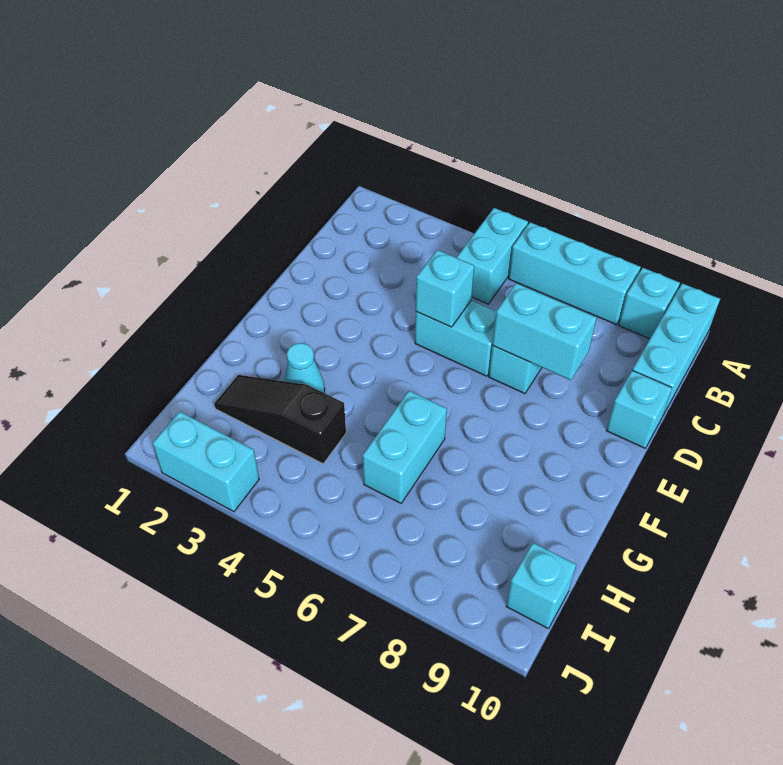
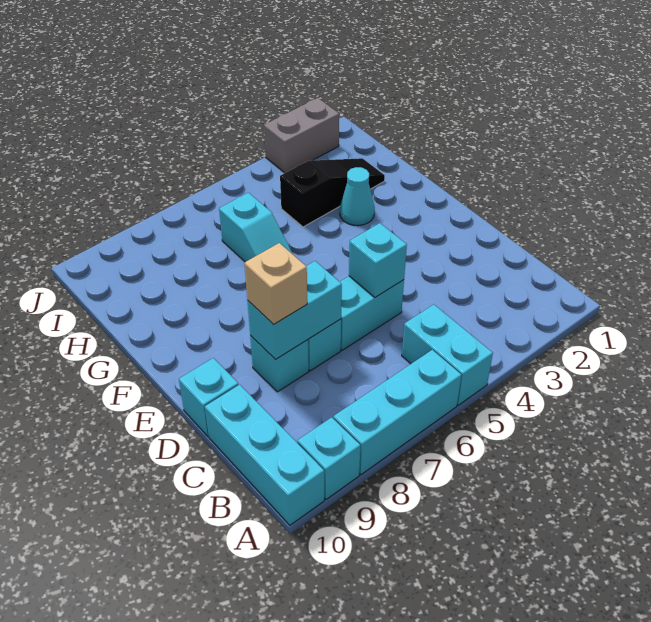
none -> tan 1x1 brick [245,243,307,324]
cyan 1x2 brick [362,391,447,503] -> cyan 1x2 slope [219,193,293,262]
cyan 1x1 brick [506,543,576,629] -> cyan 1x1 brick moved to [250,336,309,392]
cyan 1x2 brick [152,412,259,512] -> grey 1x2 brick [264,98,339,173]

